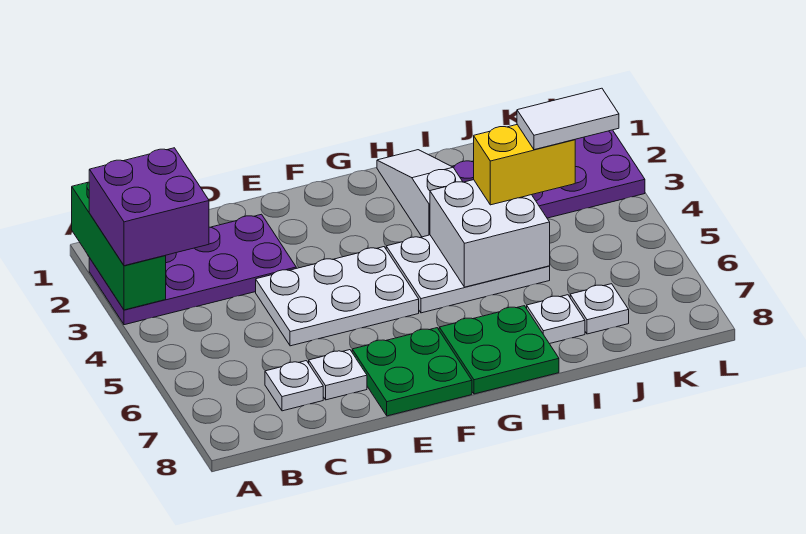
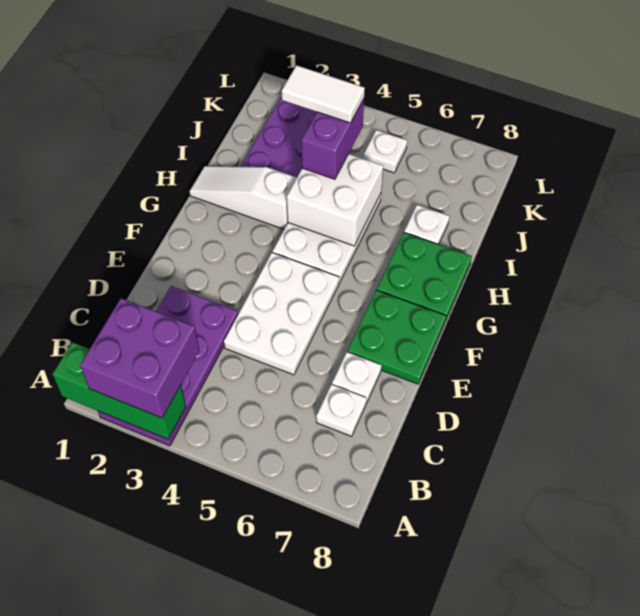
yellow 1x2 brick [474,125,575,205] -> purple 1x2 brick [301,99,364,179]
white 1x2 tile [517,88,619,150] -> white 1x2 tile turned to [282,65,365,123]
white 1x1 plate [570,284,629,334] -> white 1x1 plate moved to [363,130,407,173]

